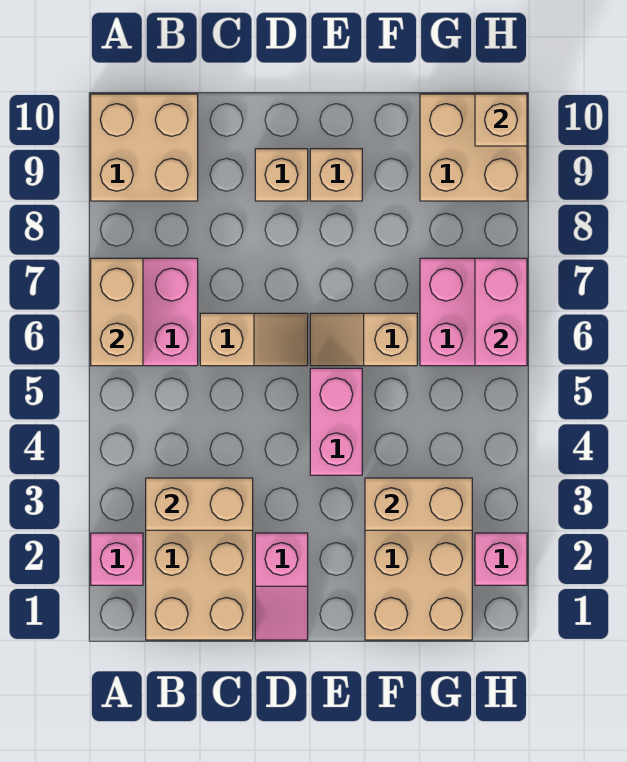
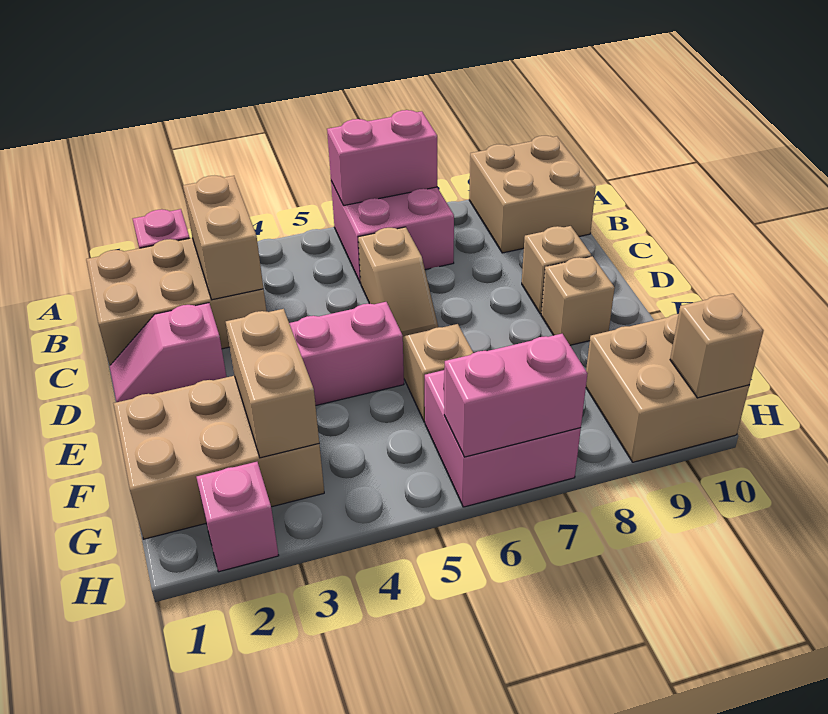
tan 1x2 brick [91,258,143,366] -> pink 1x2 brick [327,110,437,206]

